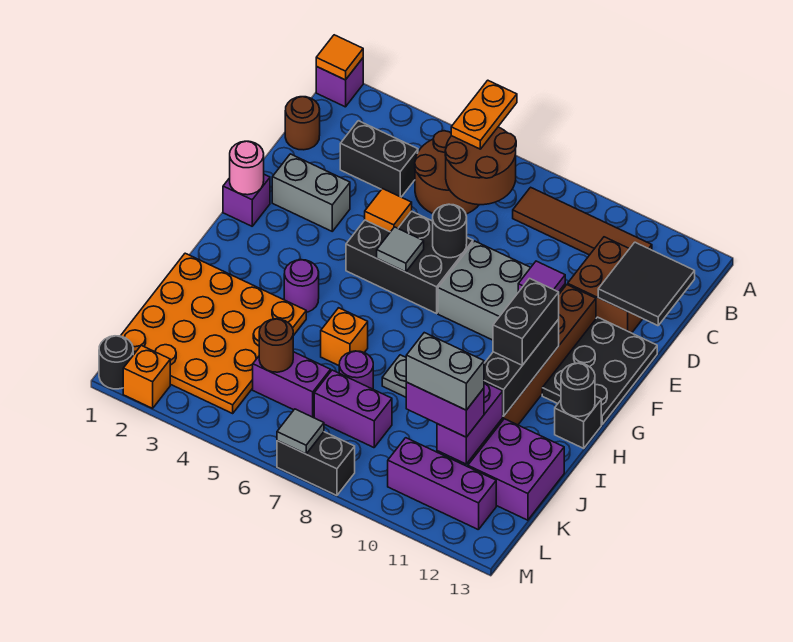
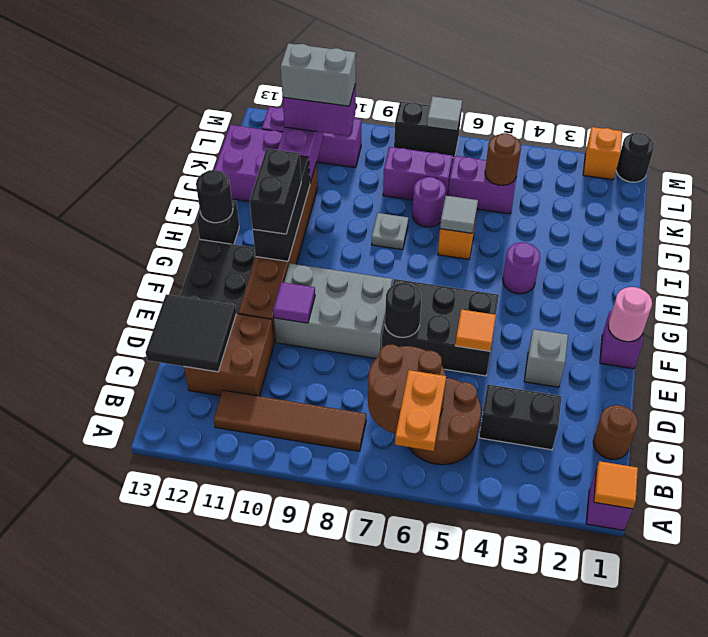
grey 1x2 brick [272,154,350,231] -> grey 1x1 brick [524,329,568,387]
grey 1x1 tile [377,227,424,272] -> grey 1x1 tile moved to [440,196,478,233]
orange 4x4 plate [121,253,306,413] -> none

